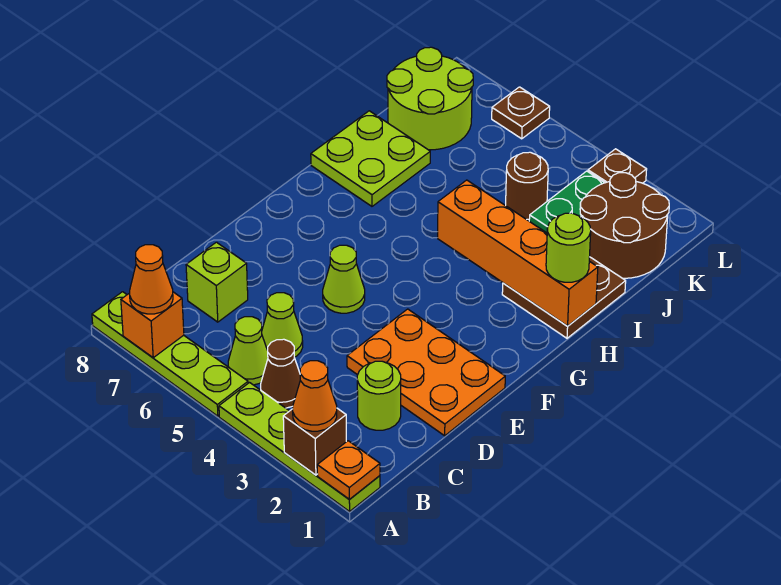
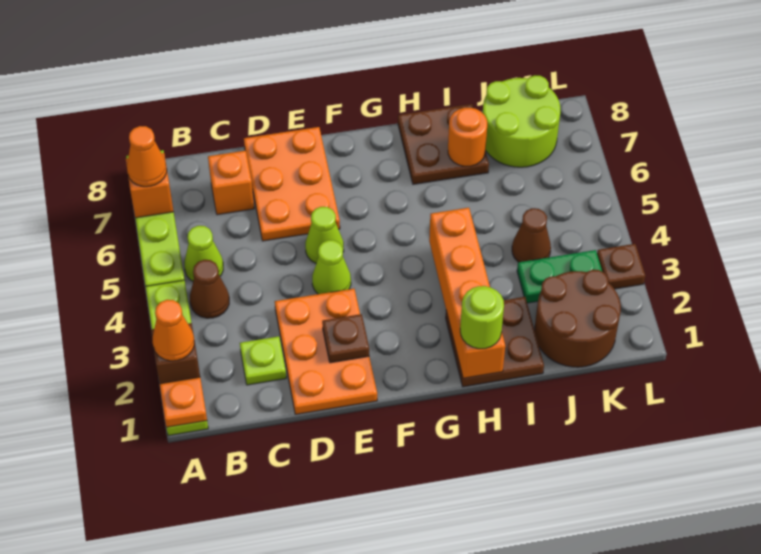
lime 1x1 round brick [357,361,401,430] -> lime 1x1 plate [240,336,286,385]
lime 1x1 cone [262,293,303,357] -> lime 1x1 cone moved to [312,240,351,294]
lime 1x1 brick [186,242,248,322] -> orange 1x1 brick [208,151,254,215]
none -> orange 2x3 plate [244,127,340,241]
lime 2x2 plate [311,111,430,206] -> brown 2x2 plate [398,104,489,184]
none -> orange 1x1 round brick [448,108,487,166]
brown 1x1 round brick [506,152,548,220] -> brown 1x1 cone [512,208,551,262]
brown 1x1 plate [492,87,550,139] -> brown 1x1 plate moved to [322,314,369,363]

